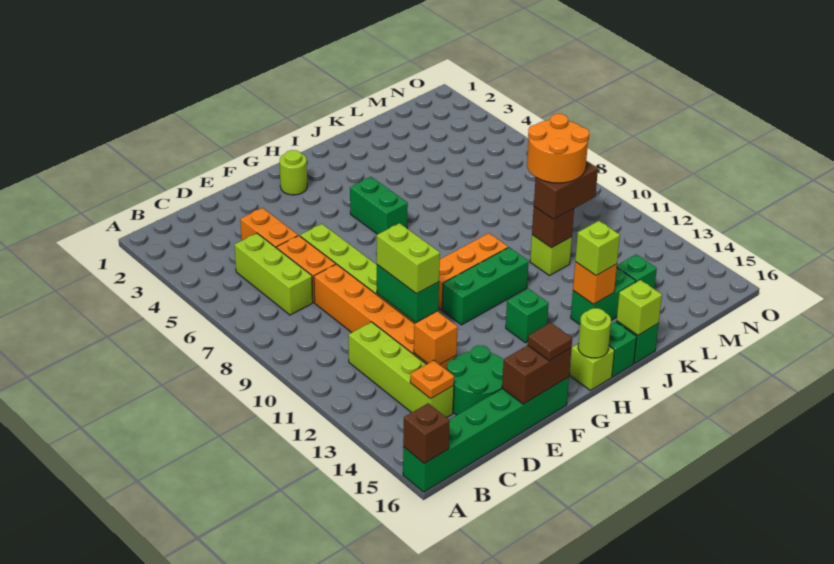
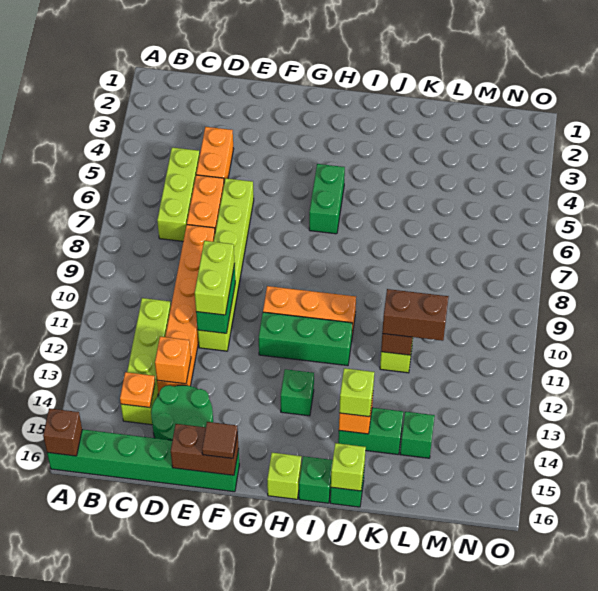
lime 1x1 round brick [280,150,307,195] -> none
lime 1x1 round brick [578,308,611,358] -> none
orange 2x2 round brick [527,114,589,183] -> none

